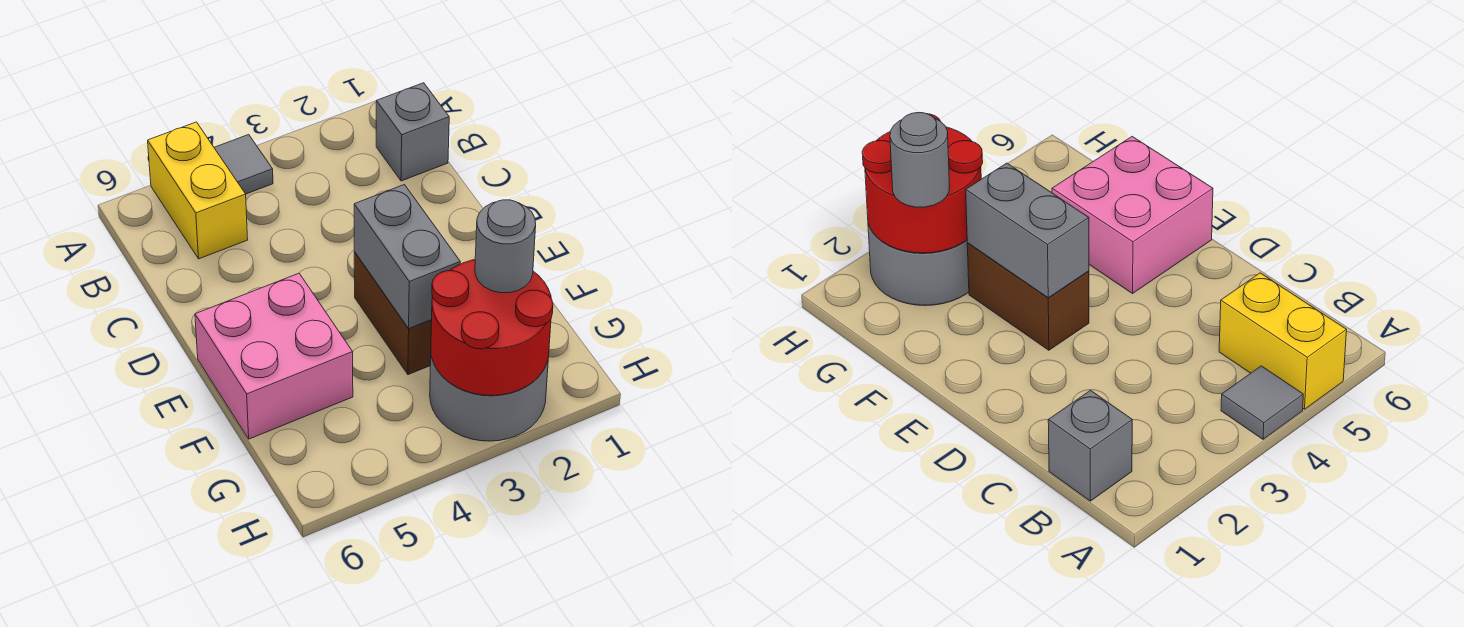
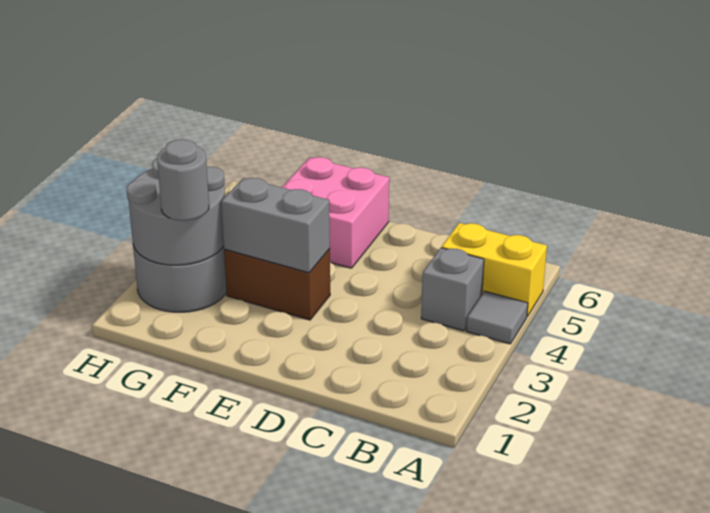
grey 1x1 brick [376,83,449,181] -> grey 1x1 brick moved to [421,248,484,331]
red 2x2 round brick [431,260,553,396] -> grey 2x2 round brick [127,159,225,265]

